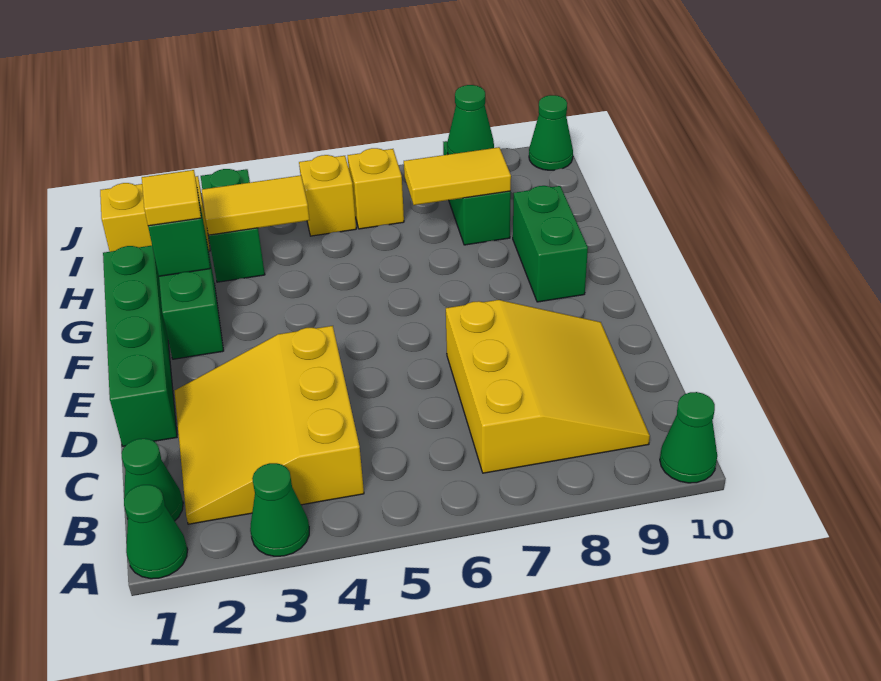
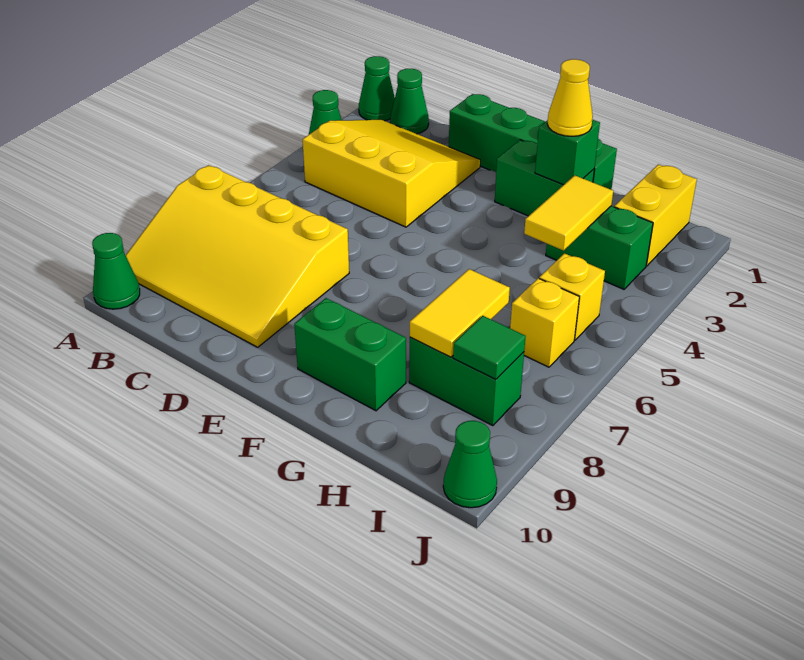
yellow 3x3 slope [446,300,650,473] -> yellow 3x4 slope [126,165,349,347]
yellow 1x1 tile [142,170,201,226] -> yellow 1x1 cone [547,59,593,136]
green 1x1 cone [447,85,494,154] -> green 1x1 tile [453,316,526,379]

